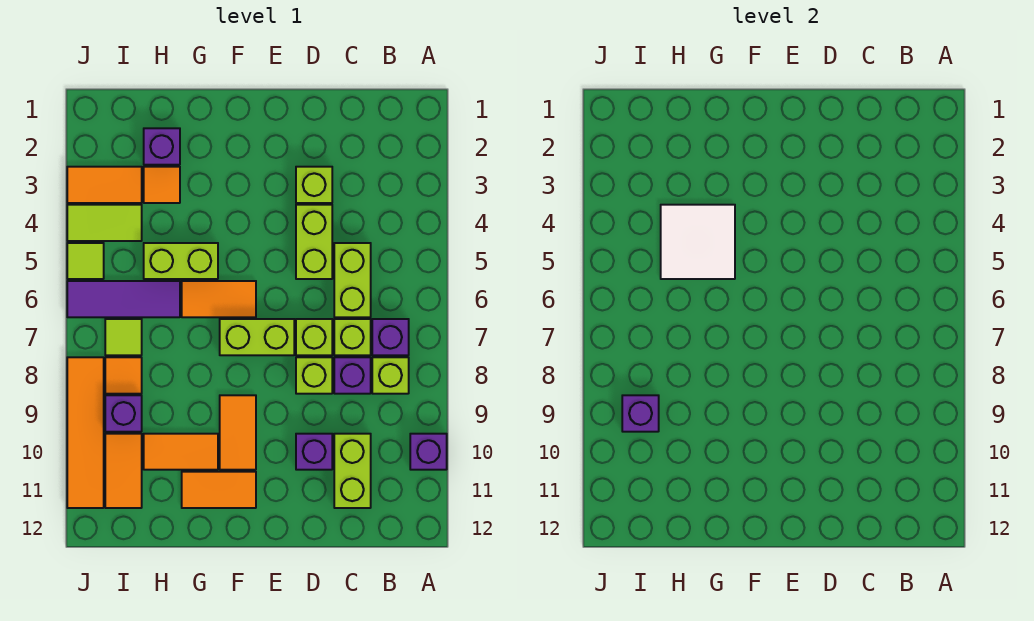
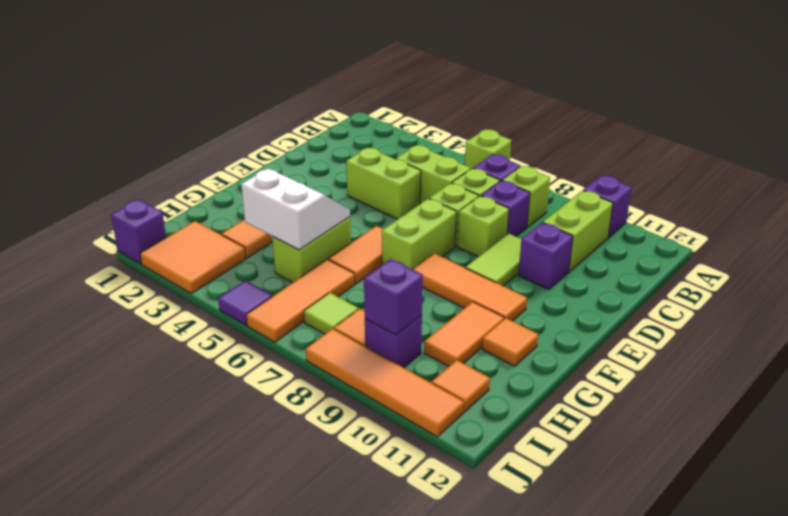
lime 1x2 brick [334,434,371,508] -> lime 1x2 brick turned to [543,190,613,271]
lime 1x1 brick [296,167,332,203] -> lime 1x1 brick moved to [465,130,511,169]
orange 1x2 tile [220,395,256,470] -> orange 1x3 tile [413,253,527,321]
orange 1x2 tile [182,472,256,508] -> orange 1x1 tile [482,318,538,366]
white 2x2 tile [661,205,735,279] -> white 2x2 slope [241,168,350,250]
purple 1x1 brick [144,128,180,165] -> purple 1x1 brick moved to [111,199,166,264]
purple 1x3 tile [67,281,180,317] -> orange 1x3 tile [246,259,355,342]
orange 1x2 tile [67,167,142,203] -> orange 2x2 tile [140,221,246,294]
lime 1x2 tile [67,205,142,241] -> lime 1x2 tile moved to [466,234,521,286]
orange 1x2 tile [105,434,142,508] -> orange 1x1 tile [432,360,490,412]
lime 1x1 tile [67,243,104,279] -> purple 1x1 tile [218,281,272,325]

